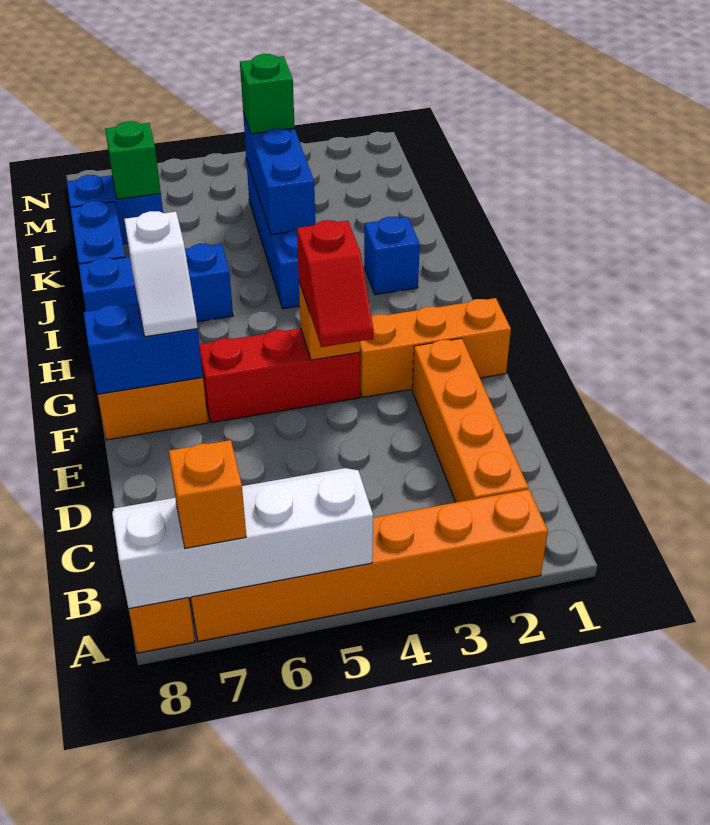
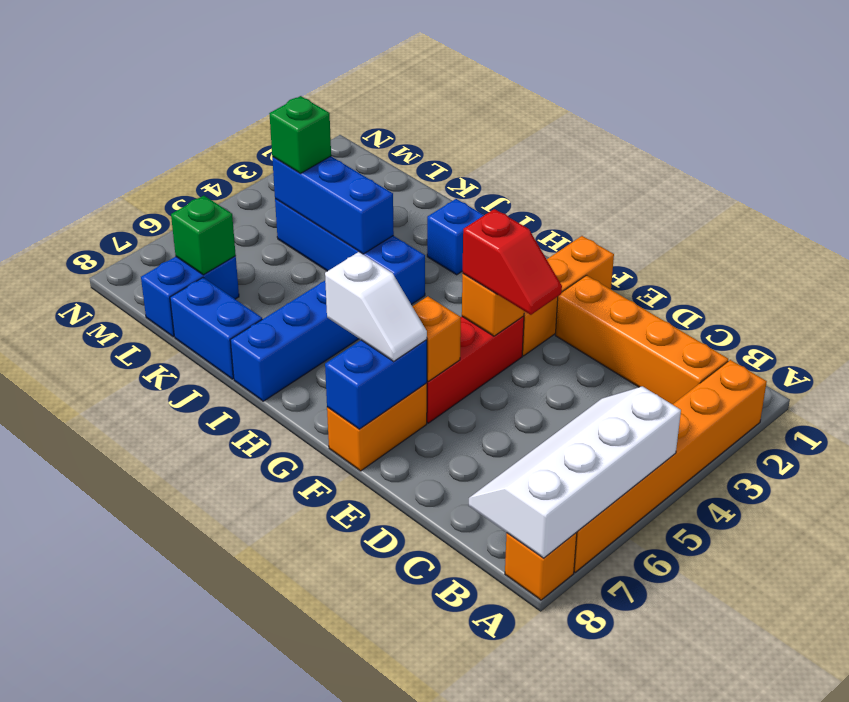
orange 1x1 brick [169,440,246,548] -> orange 1x1 brick moved to [412,296,461,381]

